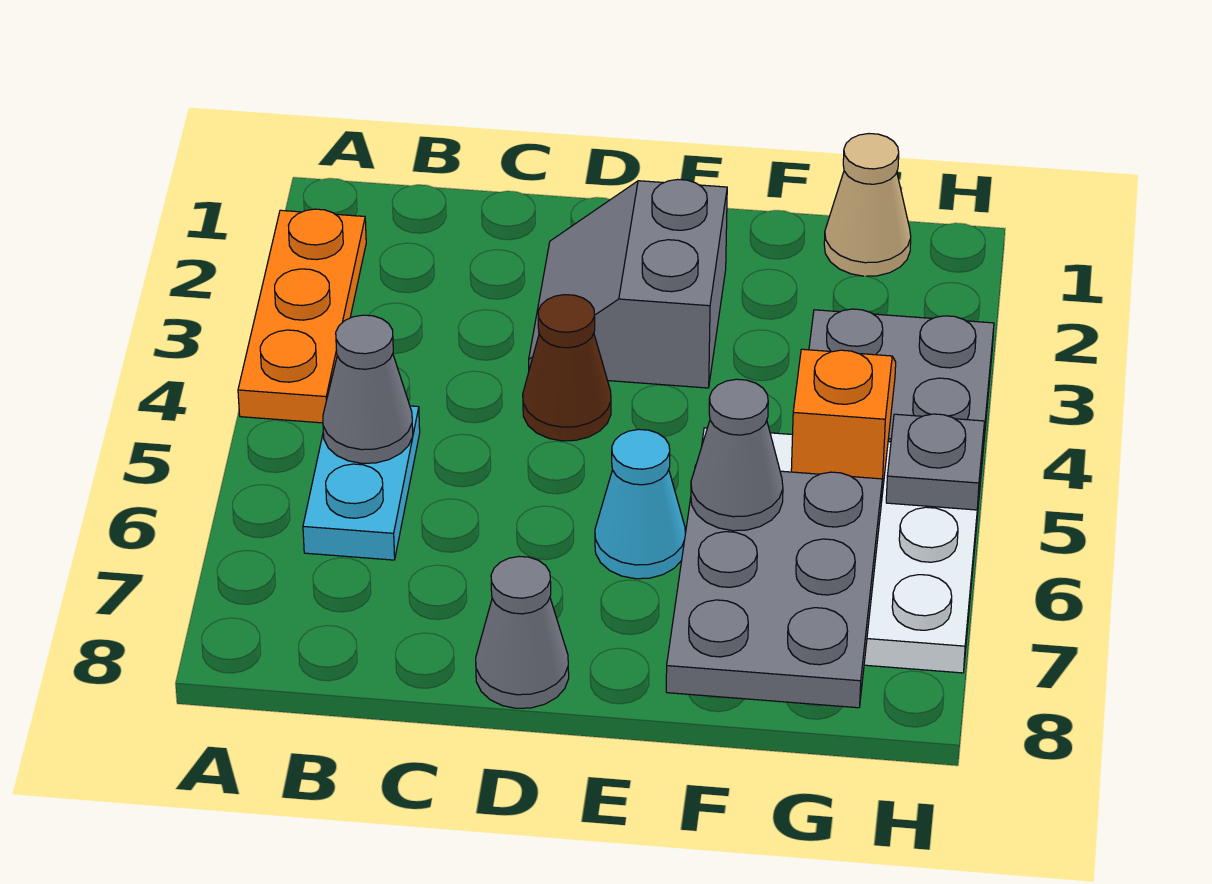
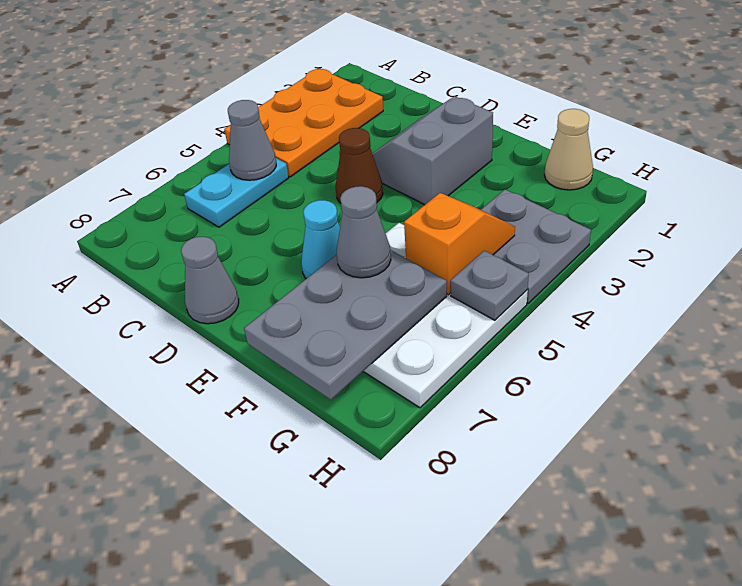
orange 1x3 plate [238,209,366,423] -> orange 2x3 plate [224,68,383,177]

